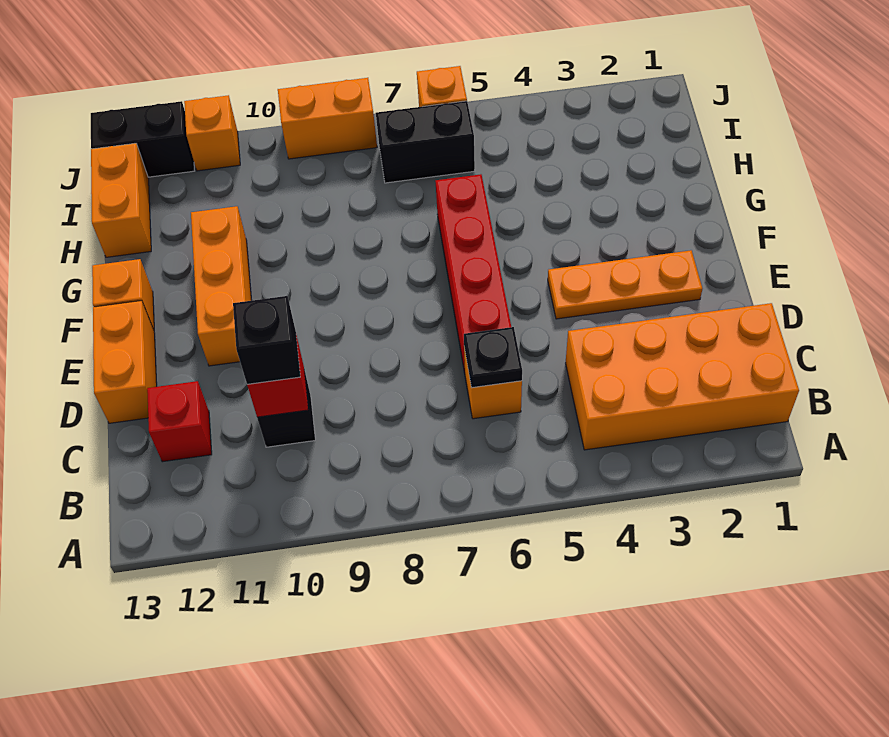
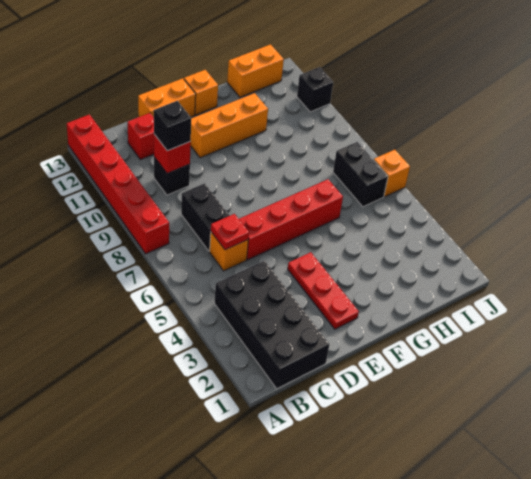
none -> red 1x6 brick [67,115,169,254]
orange 2x4 brick [566,303,799,450] -> black 2x4 brick [214,261,329,389]
black 1x1 plate [464,327,522,388] -> red 1x1 plate [211,214,249,250]
orange 1x3 plate [548,250,702,319] -> red 1x3 plate [288,252,359,329]
orange 1x2 brick [278,78,377,159] -> none
orange 1x1 brick [184,95,240,171] -> black 1x1 brick [297,67,333,112]
black 1x2 brick [91,101,194,177] -> black 1x2 brick moved to [181,183,230,251]

